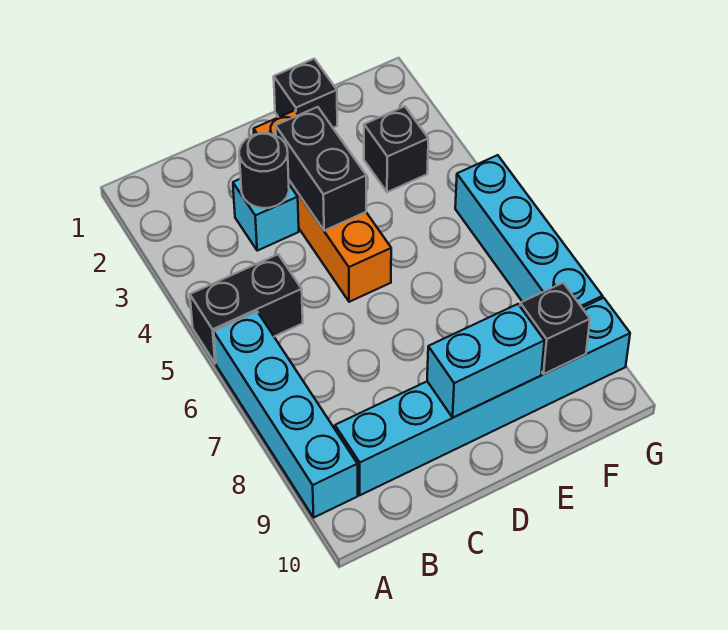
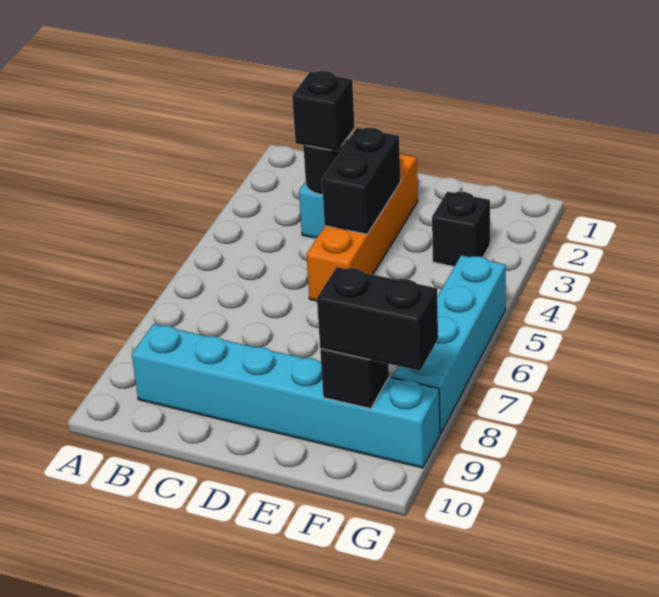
black 1x2 brick [190,254,303,364] -> black 1x2 brick moved to [317,267,438,371]
cyan 1x4 brick [214,312,358,517] -> none
cyan 1x2 brick [427,304,544,418] -> none
black 1x1 brick [274,59,337,128] -> black 1x1 brick moved to [292,71,355,151]

